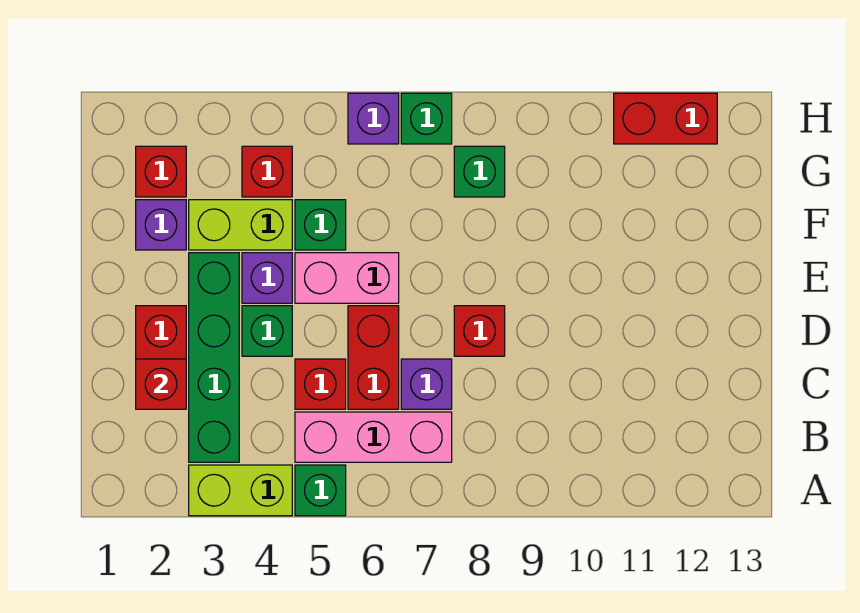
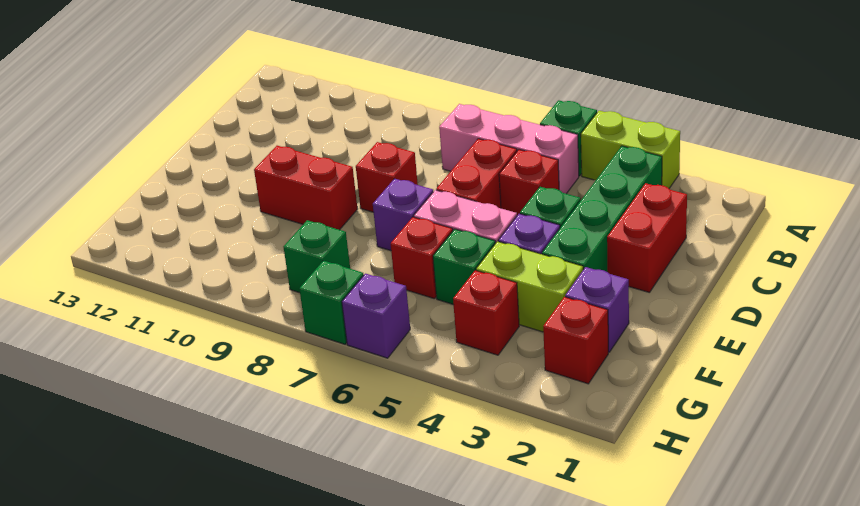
red 1x1 brick [136,359,186,409] -> red 1x1 brick moved to [391,217,453,299]
purple 1x1 brick [401,359,452,409] -> purple 1x1 brick moved to [373,179,433,251]
red 1x2 brick [614,93,717,144] -> red 1x2 brick moved to [254,146,357,230]

